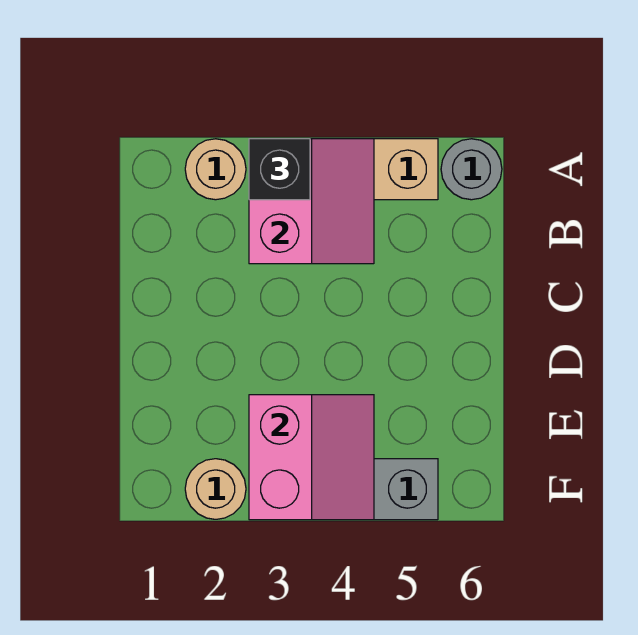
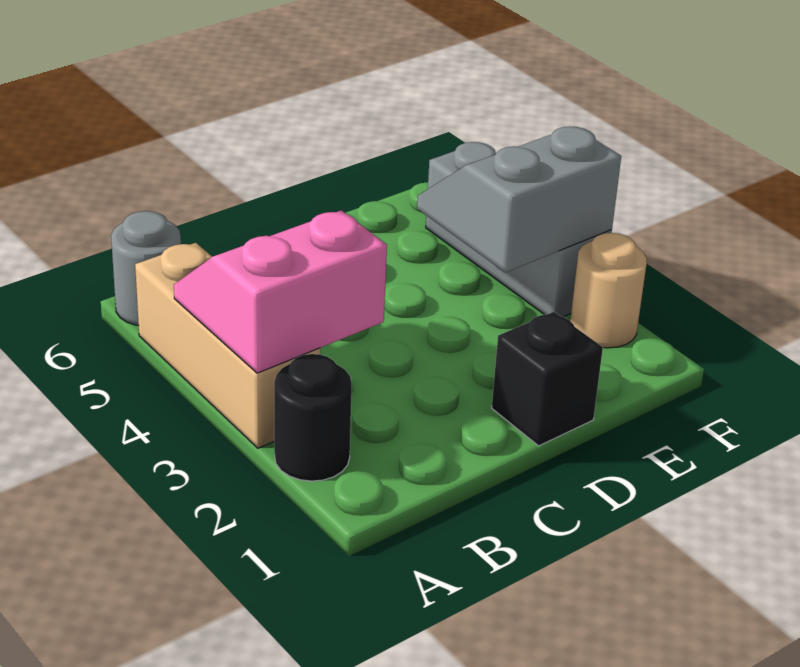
tan 1x1 round brick [185,139,246,200] -> black 1x1 round brick [274,354,352,481]
black 1x1 brick [249,139,310,200] -> black 1x1 brick moved to [492,312,603,446]
pink 2x2 slope [249,395,374,520] -> grey 2x2 slope [417,126,621,272]

